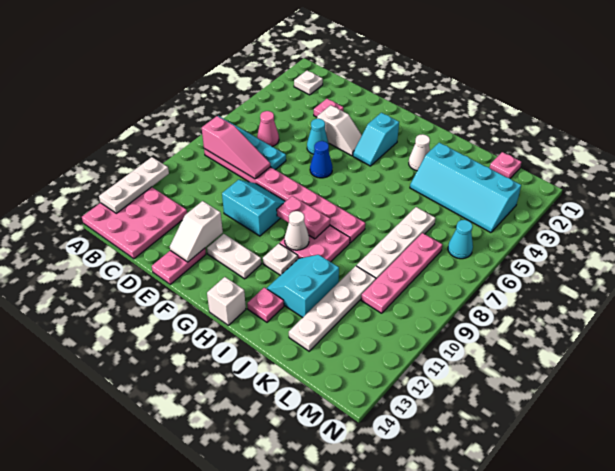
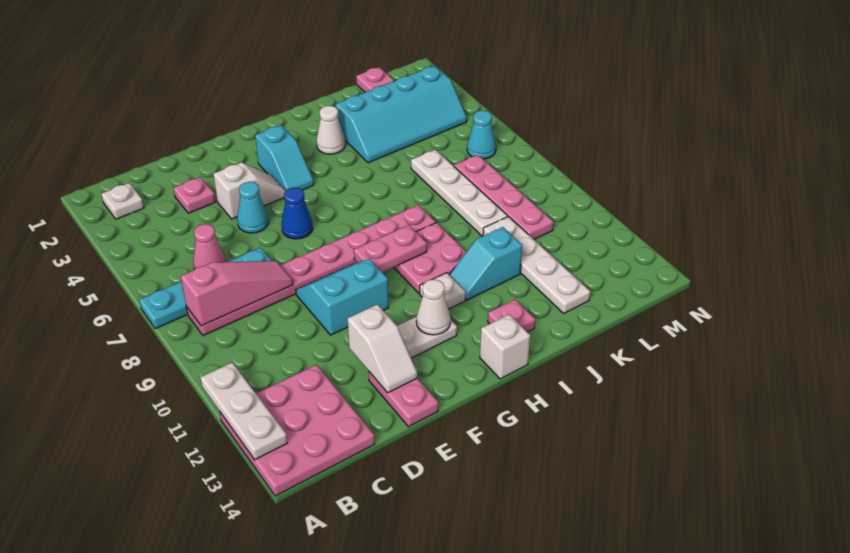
white 1x1 cone [285,211,309,250] -> white 1x1 cone moved to [416,279,450,335]
cyan 2x2 slope [266,255,339,318] -> cyan 1x2 slope [449,227,522,300]

